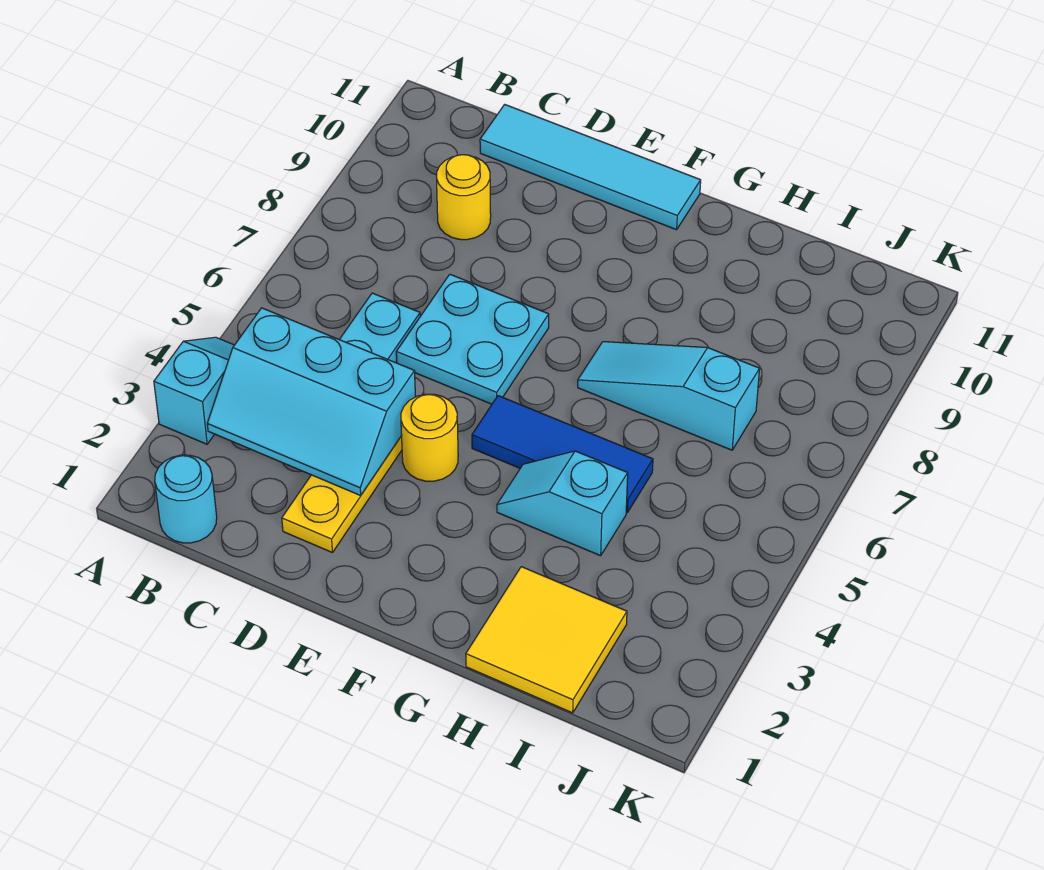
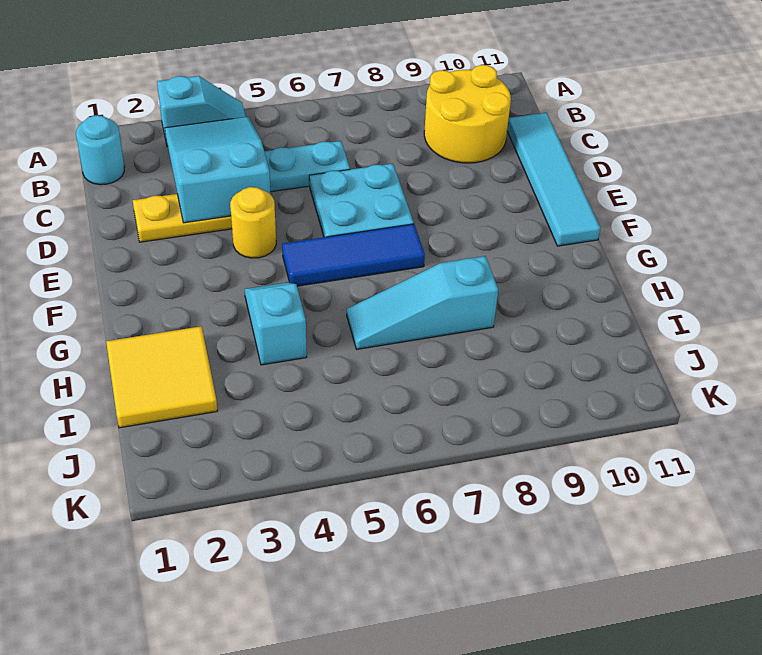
cyan 2x3 slope [207,308,415,495] -> cyan 2x3 slope turned to [165,117,271,223]
yellow 1x1 round brick [437,155,491,240] -> yellow 2x2 round brick [424,65,511,163]
blue 1x3 tile [472,396,653,513] -> blue 1x3 tile turned to [282,224,425,286]
cyan 1x3 slope [578,342,760,450] -> cyan 1x3 slope turned to [347,256,498,349]

